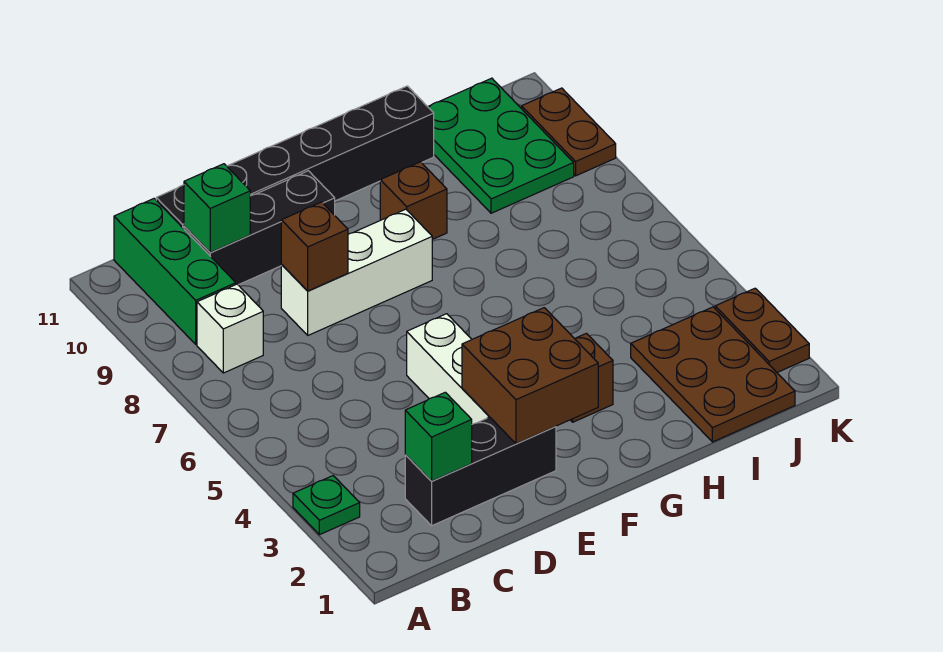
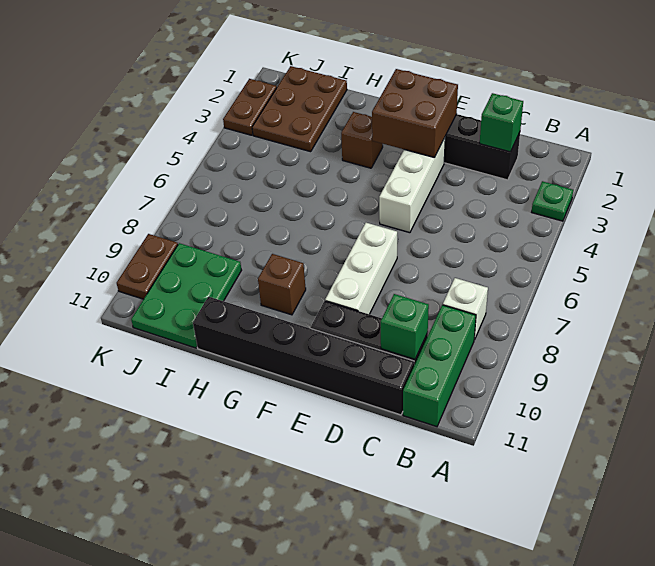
white 1x3 brick [281,209,432,335] -> white 1x3 brick turned to [325,223,397,314]
brown 1x1 brick [281,202,348,291] -> none

